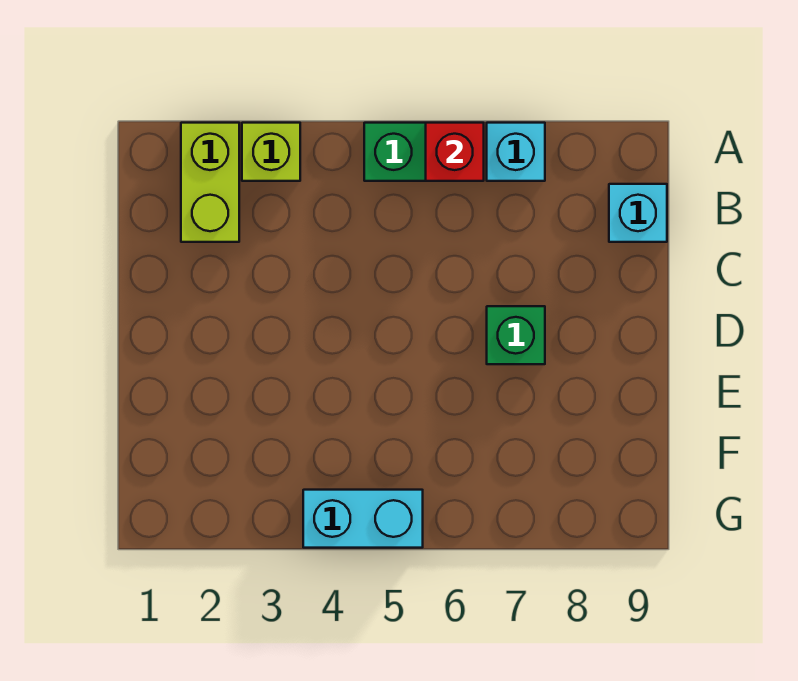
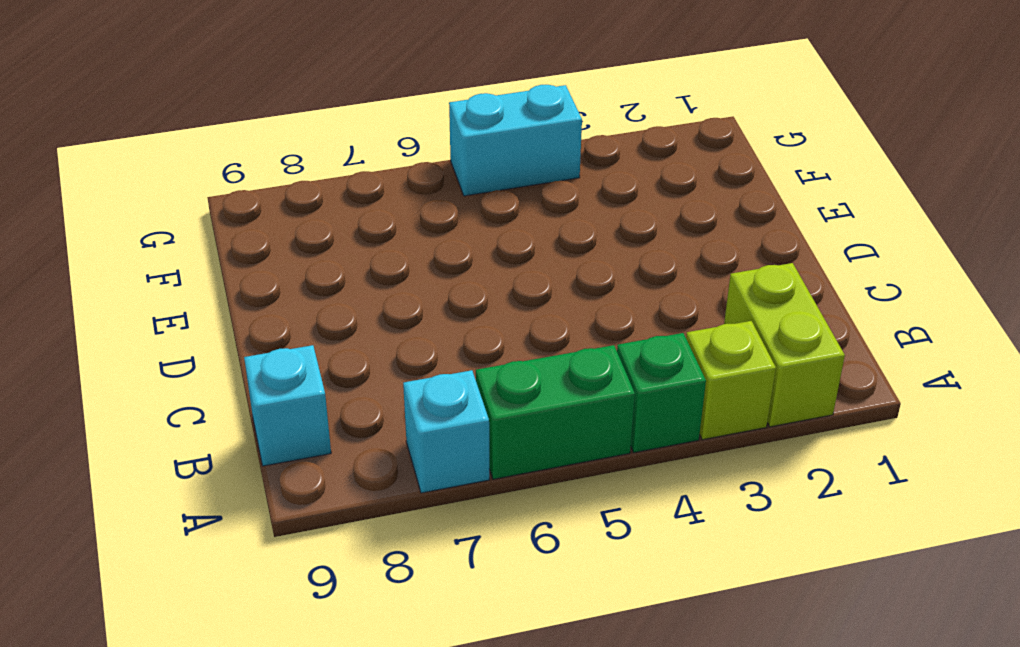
red 1x1 brick [426,123,484,181] -> none
green 1x1 brick [487,306,545,364] -> green 1x1 brick moved to [617,333,706,453]

